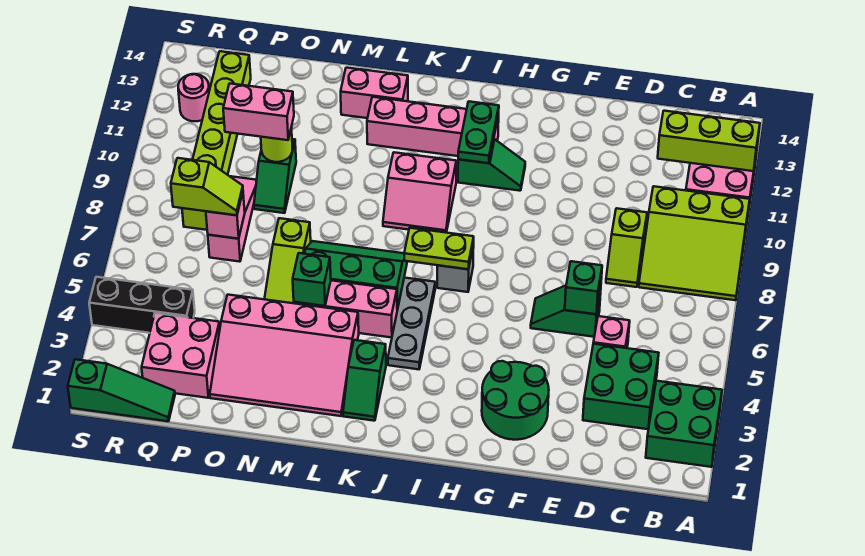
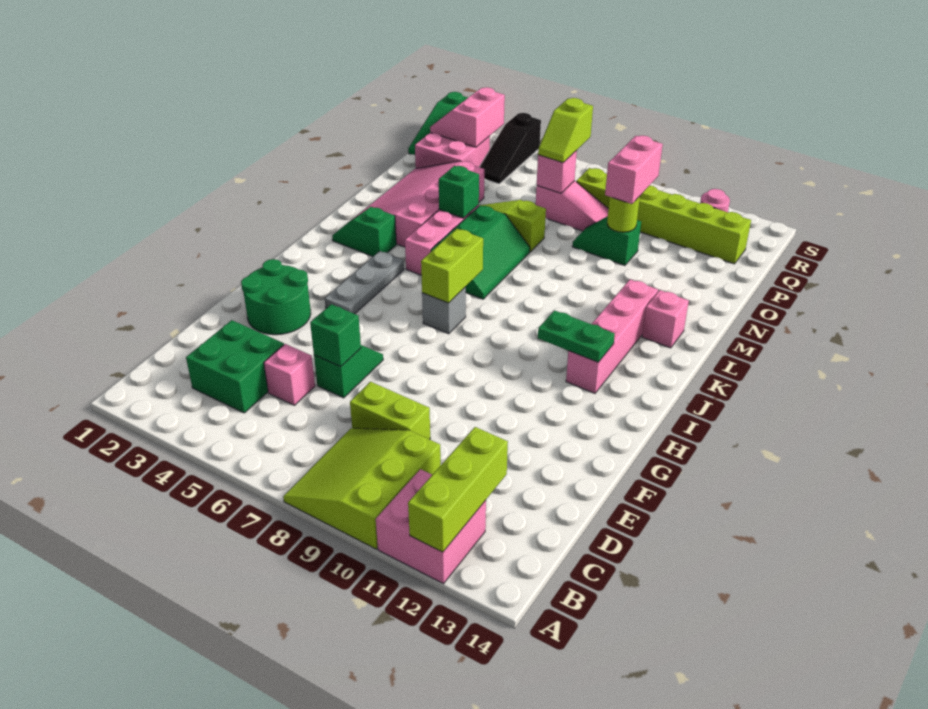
green 2x2 brick [646,381,722,467] -> none
lime 1x2 slope [606,208,647,287] -> lime 1x2 brick [350,382,430,440]
green 1x2 slope [458,139,525,191] -> none
lime 1x2 plate [404,228,474,269] -> lime 1x2 brick [421,229,483,303]
grey 1x3 plate [388,278,435,369] -> grey 1x3 plate turned to [325,251,404,314]
pink 2x2 slope [383,152,456,233] -> pink 2x2 slope moved to [430,87,505,147]
pink 1x2 brick [341,68,408,118] -> pink 1x1 brick [642,290,689,348]
black 1x3 brick [89,277,195,333] -> black 1x3 slope [480,113,541,184]

